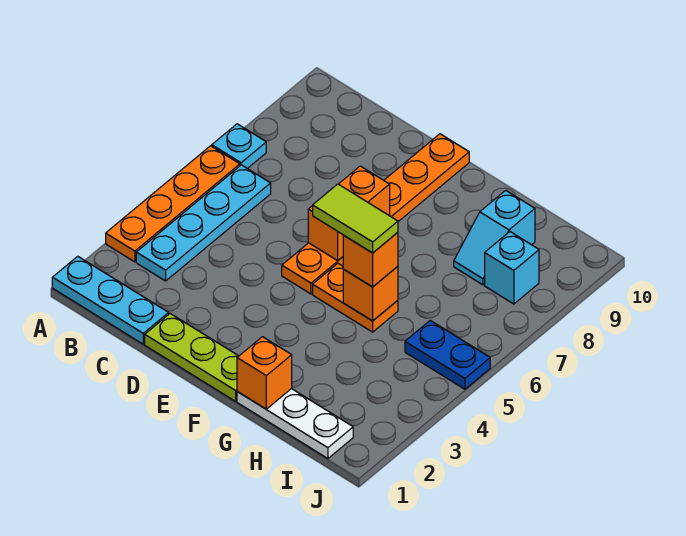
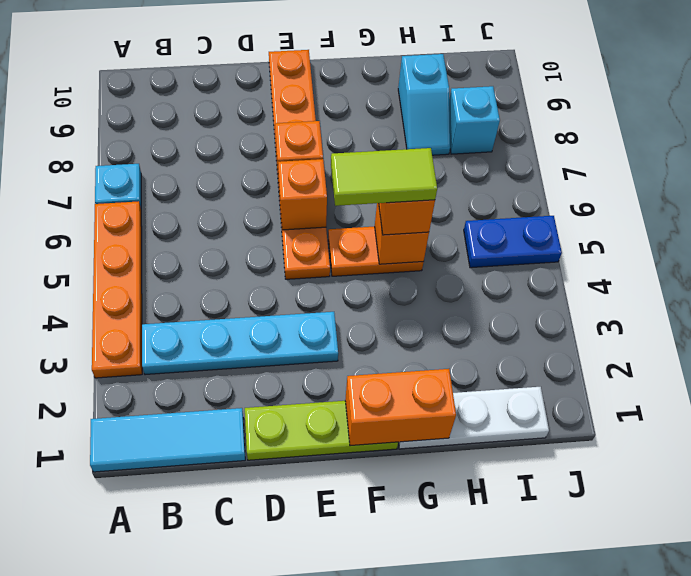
cyan 1x3 plate [52,256,169,344] -> cyan 1x3 tile [90,408,245,472]
cyan 1x4 plate [136,165,271,281] -> cyan 1x4 plate turned to [142,312,338,375]
orange 1x1 brick [237,337,292,409] -> orange 1x2 brick [345,369,456,446]

